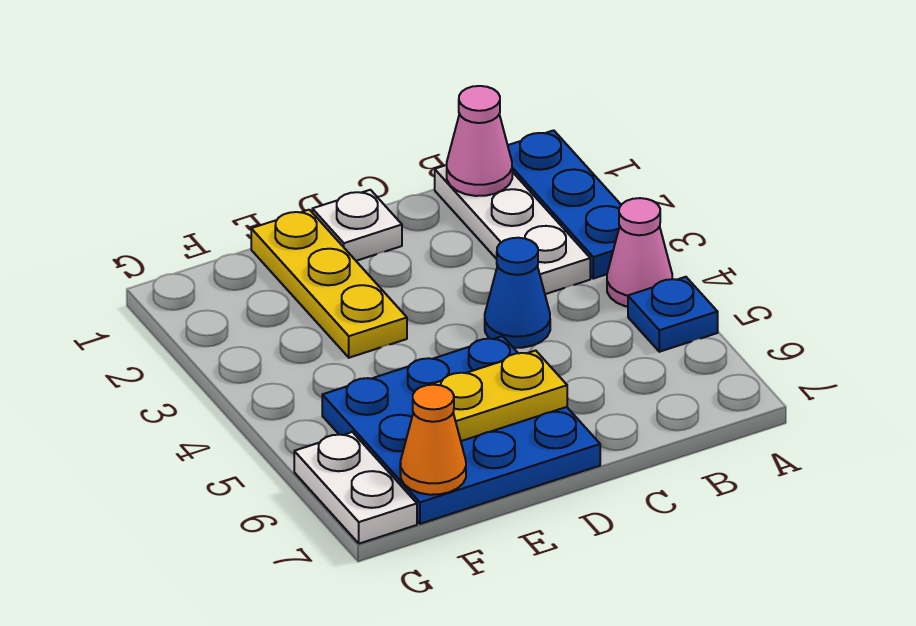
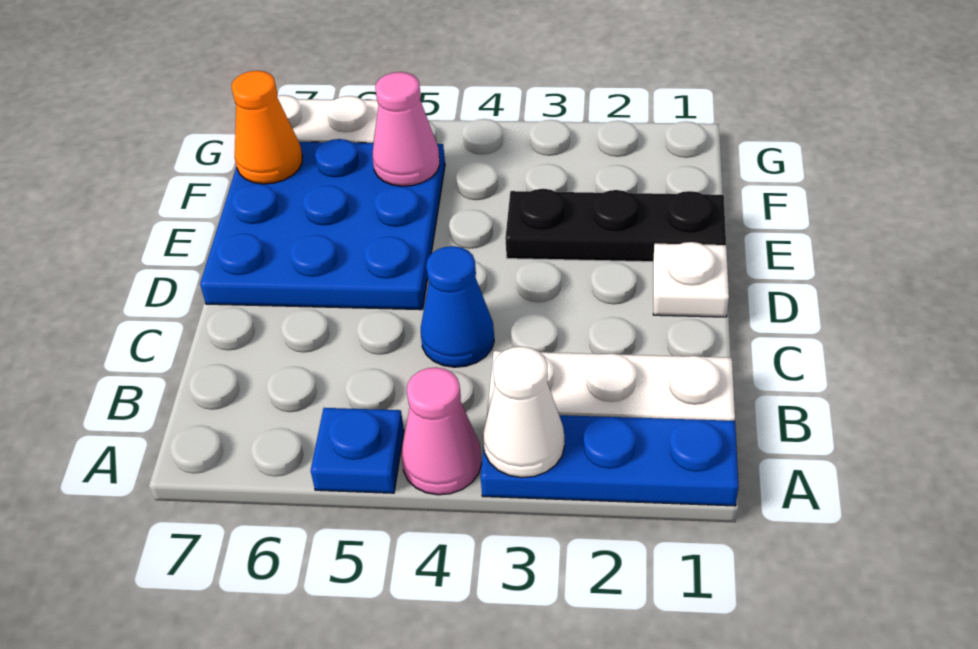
none -> white 1x1 cone [483,346,565,478]
pink 1x1 cone [447,86,512,196] -> pink 1x1 cone moved to [372,72,440,186]
yellow 1x2 plate [416,350,567,441] -> none
yellow 1x3 plate [251,210,407,358] -> black 1x3 plate [505,189,726,262]

